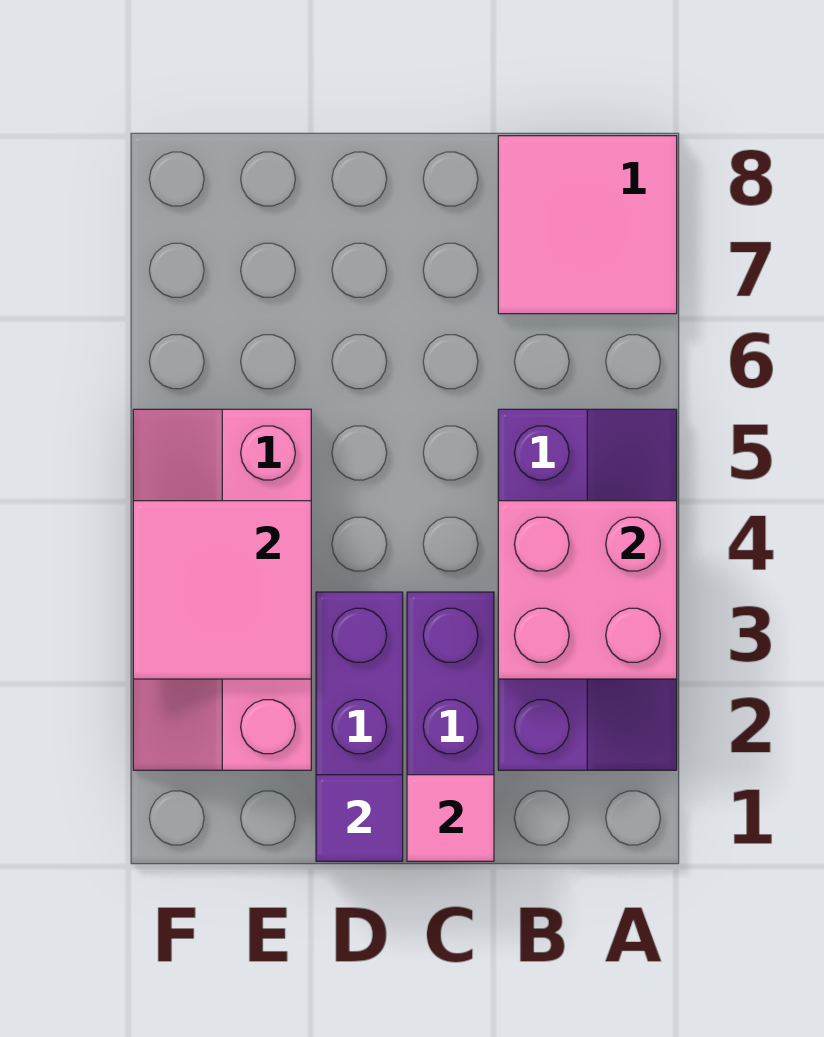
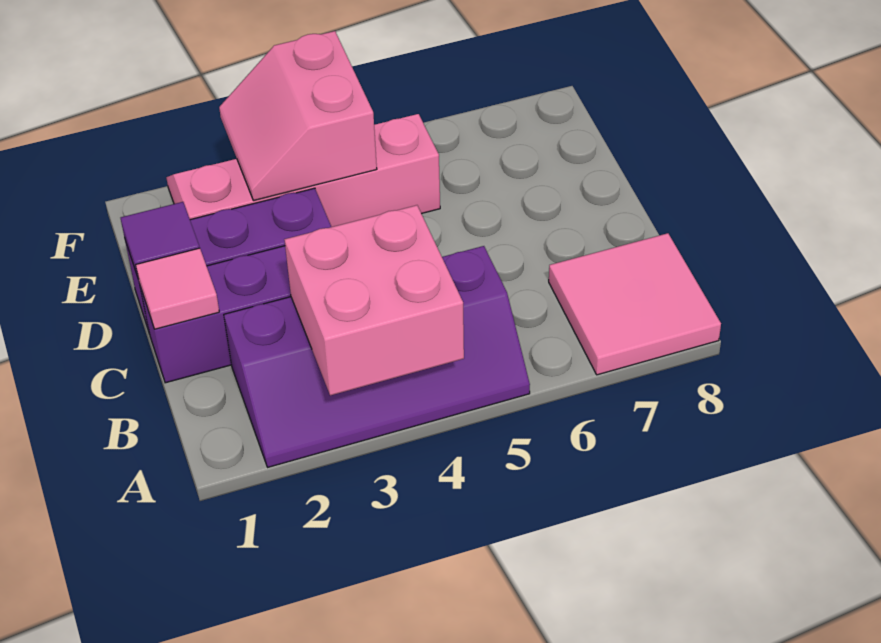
pink 2x2 tile [133,501,311,679] -> pink 2x2 slope [219,31,377,201]

